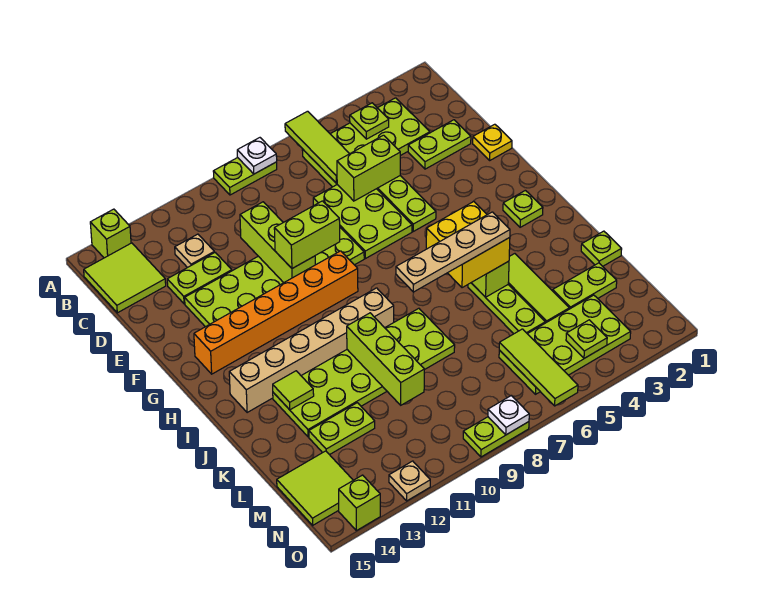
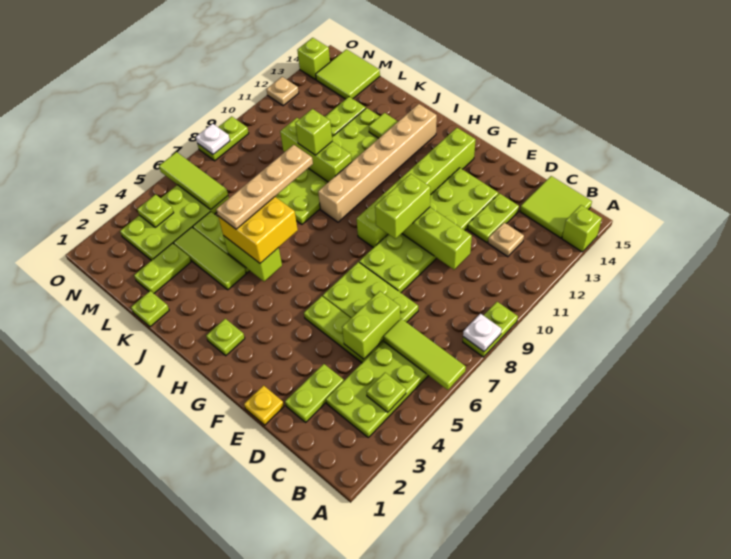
orange 1x6 brick [194,251,358,374] -> lime 1x6 brick [357,128,476,248]
none -> lime 1x1 brick [295,109,332,155]

